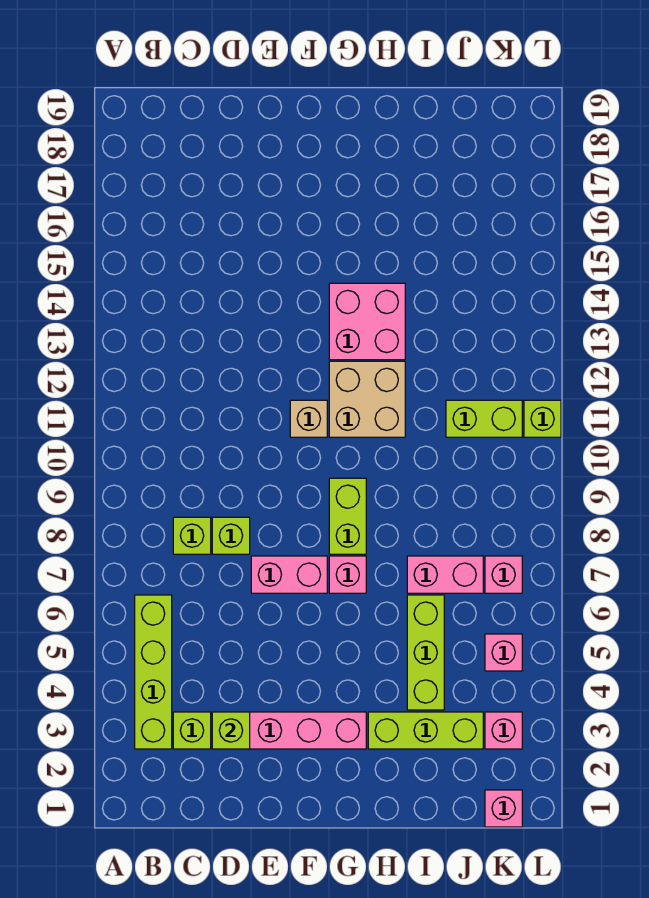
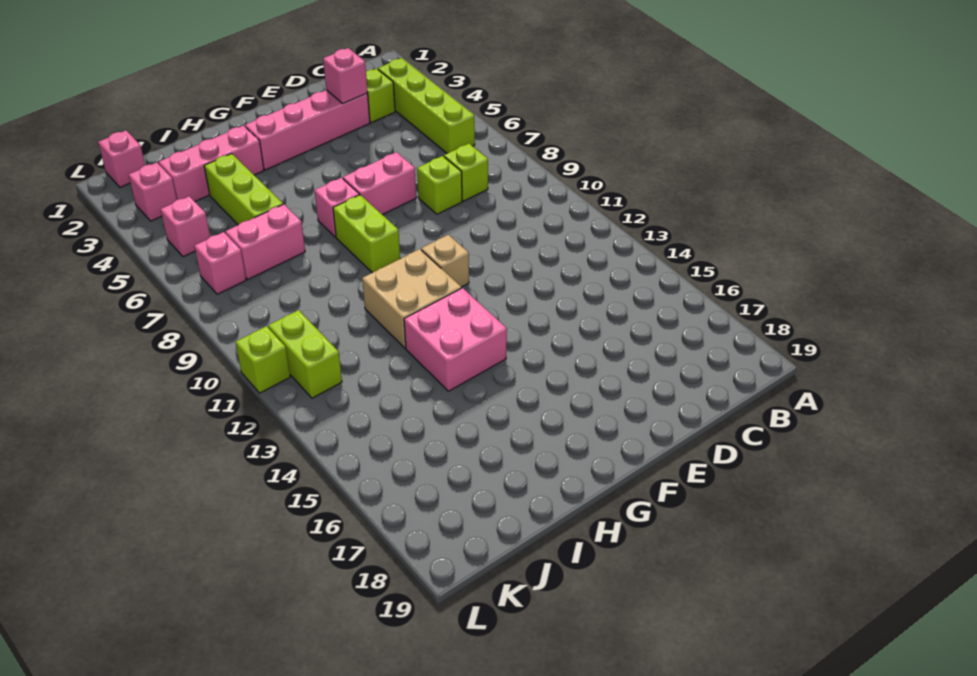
lime 1x1 brick [212,712,250,749] -> pink 1x1 brick [323,48,368,104]
lime 1x3 brick [368,712,483,749] -> pink 1x3 brick [159,125,264,201]
lime 1x2 brick [446,400,522,437] -> lime 1x2 brick turned to [268,310,342,398]

